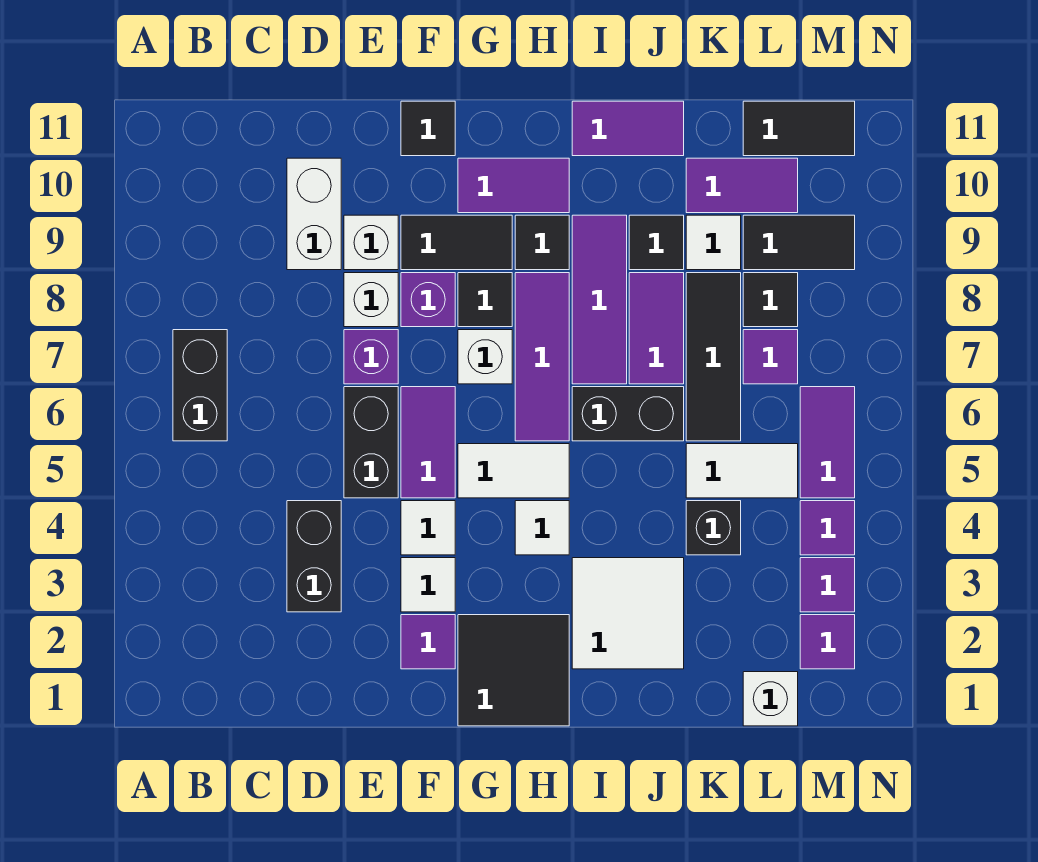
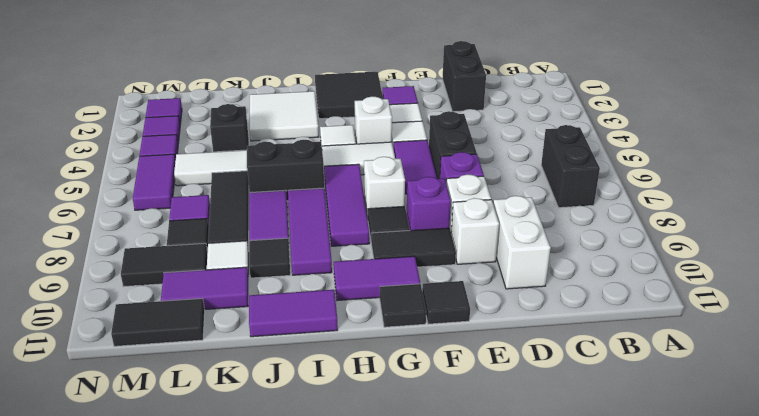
black 1x2 brick [287,501,341,612] -> black 1x2 brick moved to [443,41,486,112]
black 1x1 tile [515,215,569,270] -> black 1x1 tile moved to [380,284,426,327]
white 1x1 brick [743,672,798,726] -> white 1x1 brick moved to [355,97,392,144]

